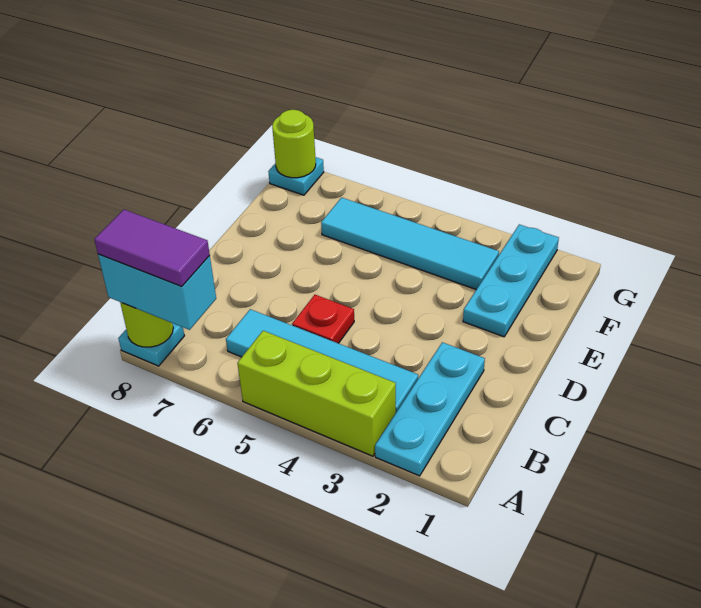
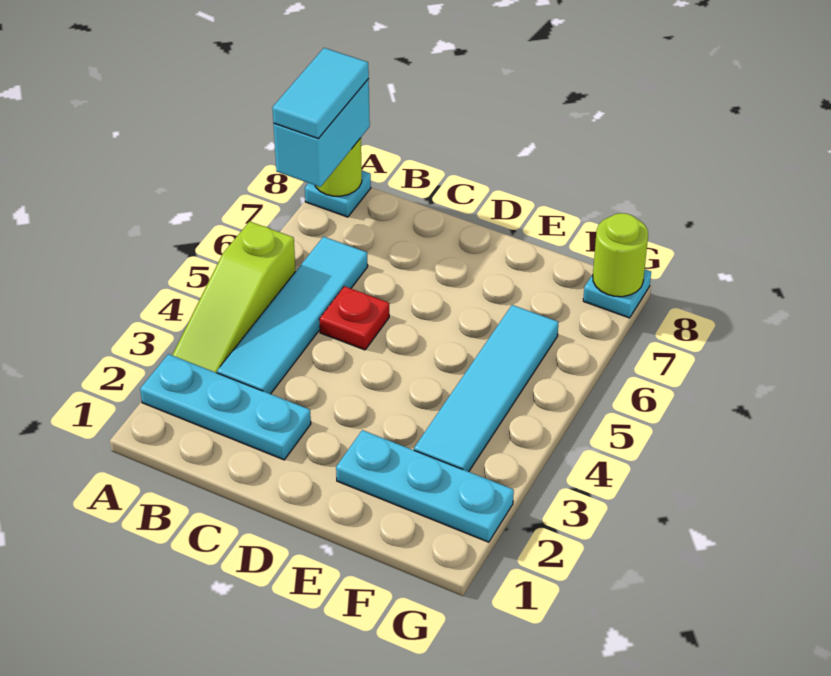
lime 1x3 brick [237,331,396,456] -> lime 1x3 slope [172,221,296,373]
purple 1x2 tile [94,209,210,286] -> cyan 1x2 tile [272,48,369,139]

